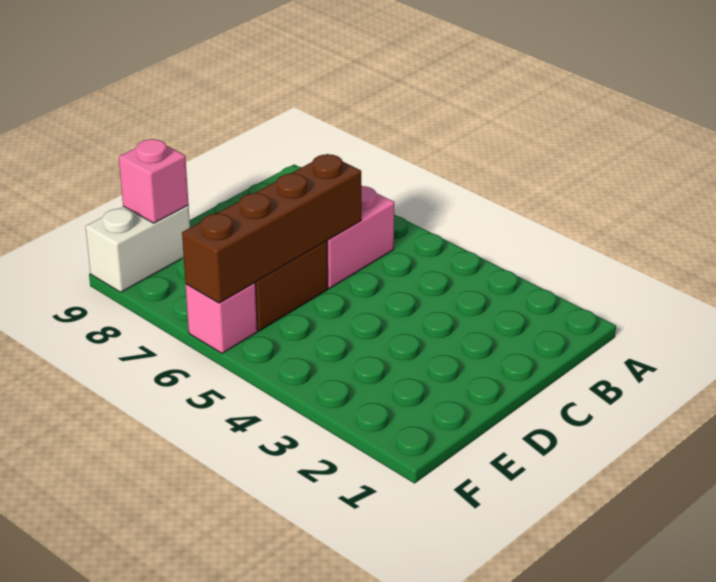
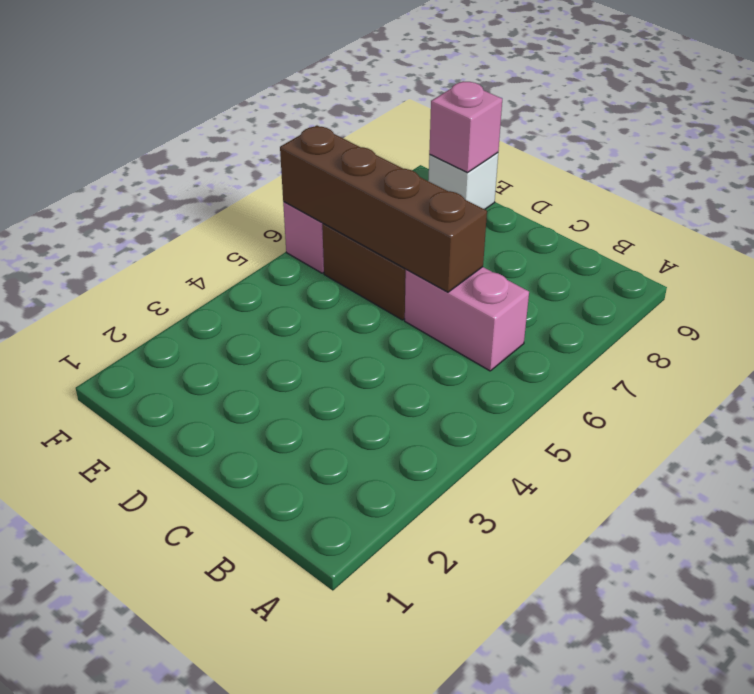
white 1x2 brick [85,206,190,292] -> white 1x1 brick [428,153,498,209]

